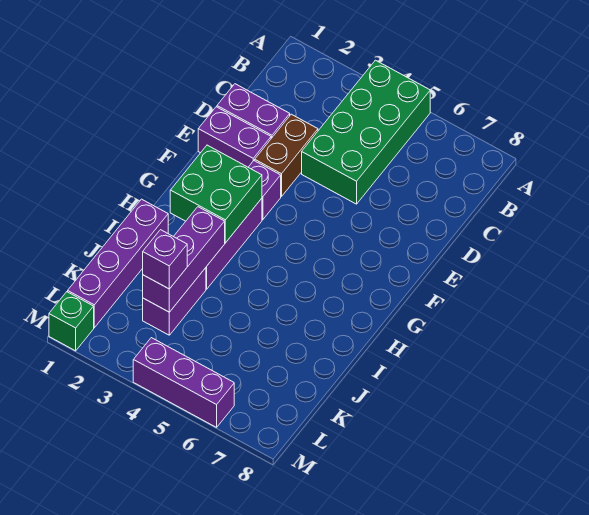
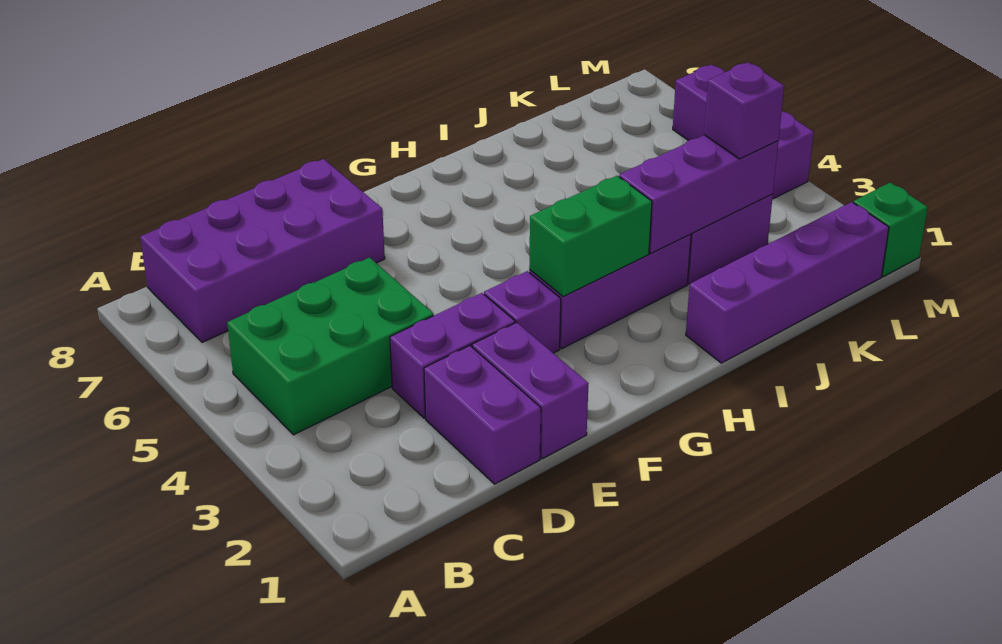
green 2x4 brick [302,60,430,204] -> green 2x3 brick [227,258,434,435]
none -> purple 2x4 brick [140,159,385,343]
brown 1x2 brick [255,114,318,197] -> purple 1x2 brick [390,293,515,418]
green 2x2 brick [170,145,262,243] -> green 1x2 brick [529,176,652,297]

